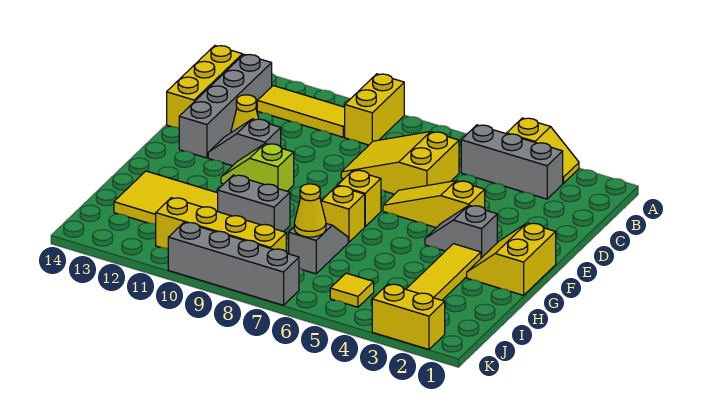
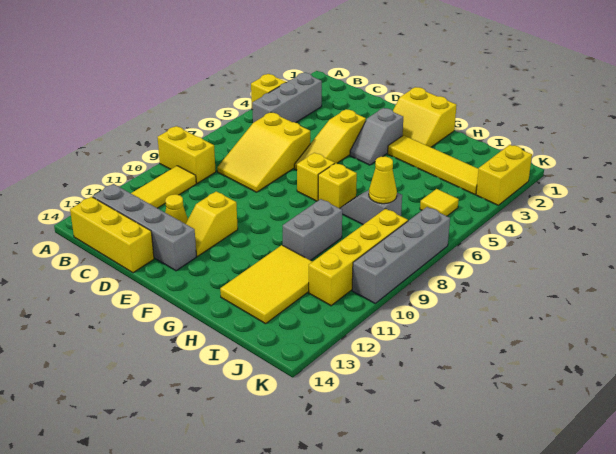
grey 1x2 slope [208,119,281,166] -> yellow 1x2 slope [186,191,238,256]
lime 1x2 slope [221,143,294,191] -> none

